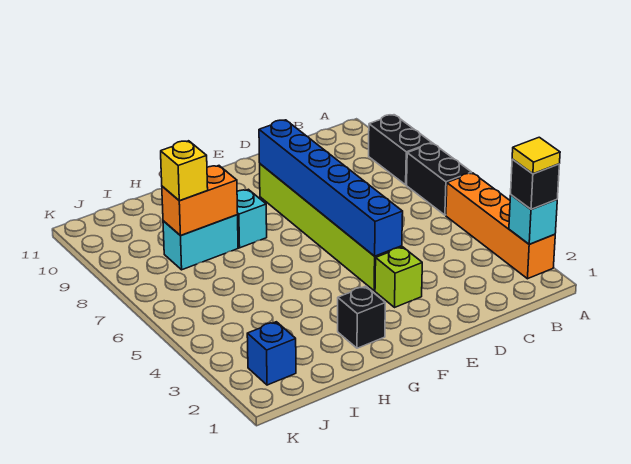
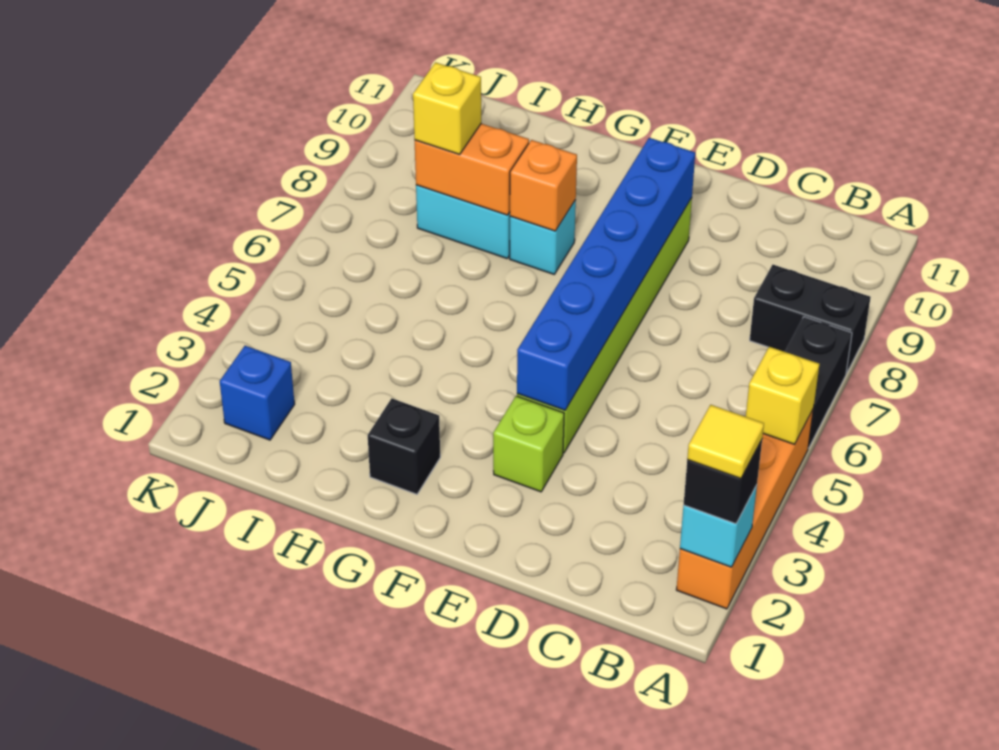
none -> yellow 1x1 brick [746,347,819,444]
black 1x2 brick [369,115,432,185] -> black 1x2 brick turned to [750,265,871,373]
none -> orange 1x1 brick [510,140,577,231]

